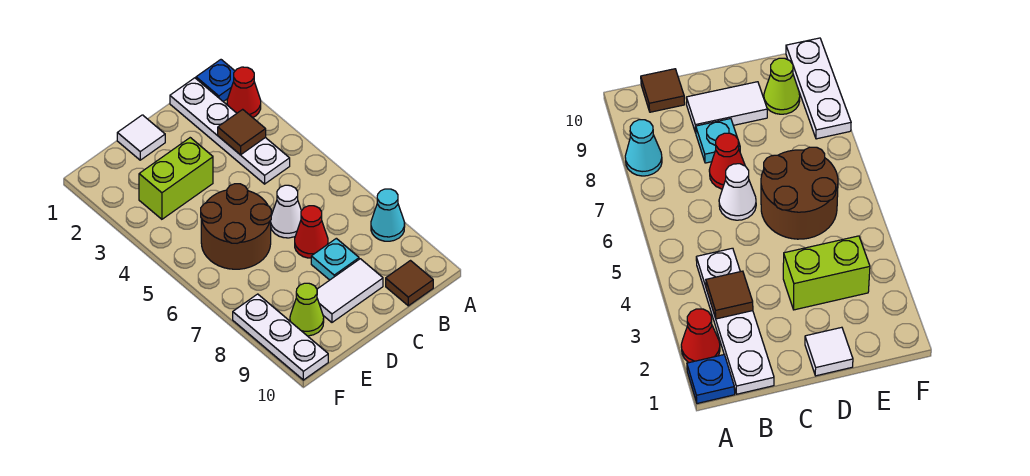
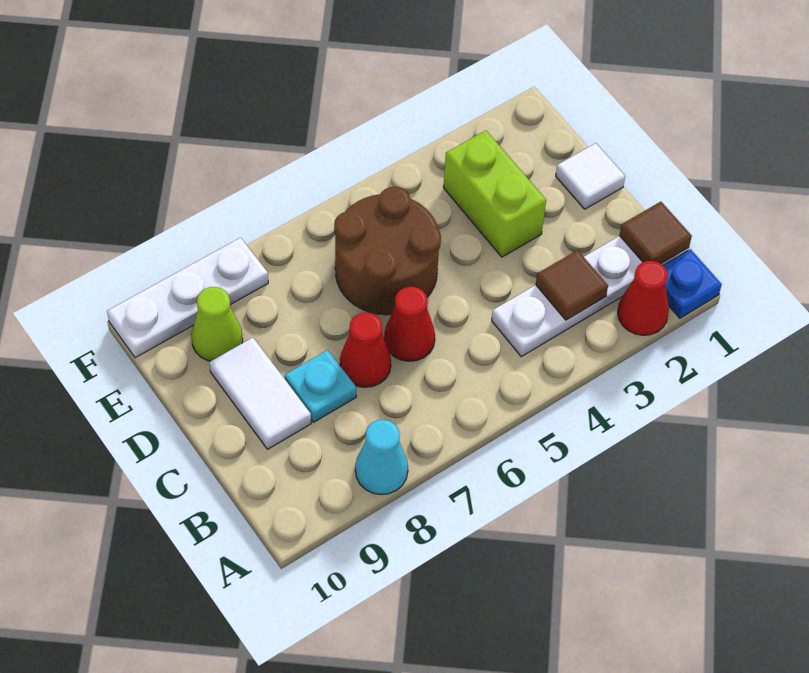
brown 1x1 tile [386,261,433,306] -> brown 1x1 tile moved to [619,202,692,264]
white 1x1 cone [271,185,301,238] -> red 1x1 cone [384,287,435,361]

